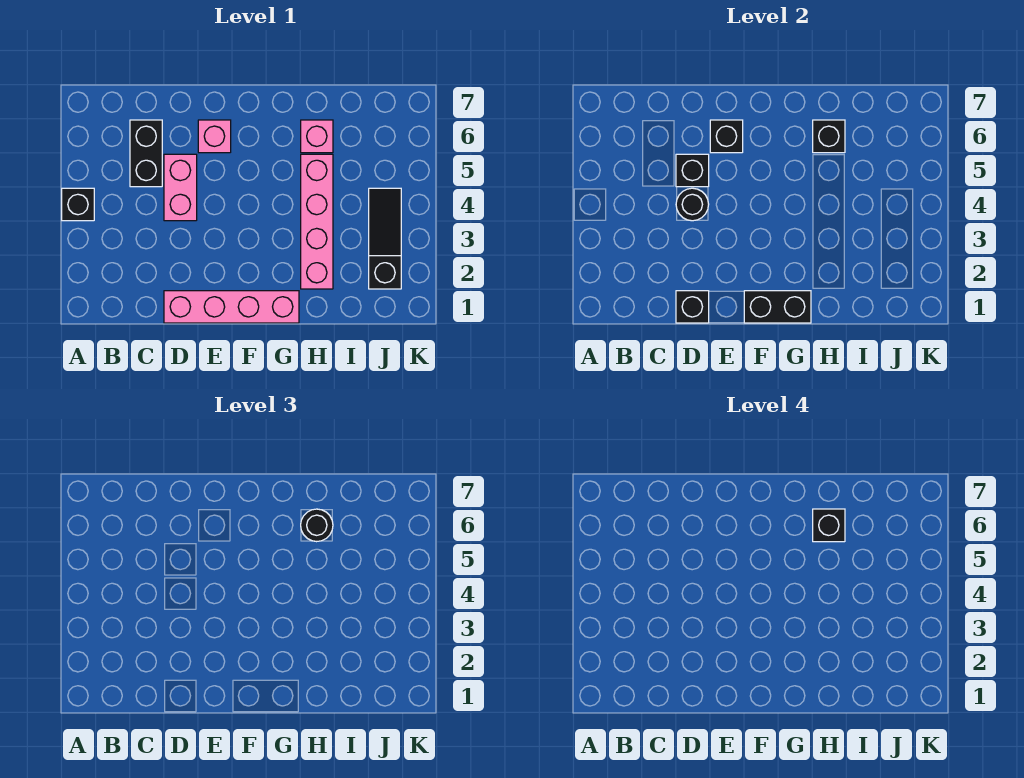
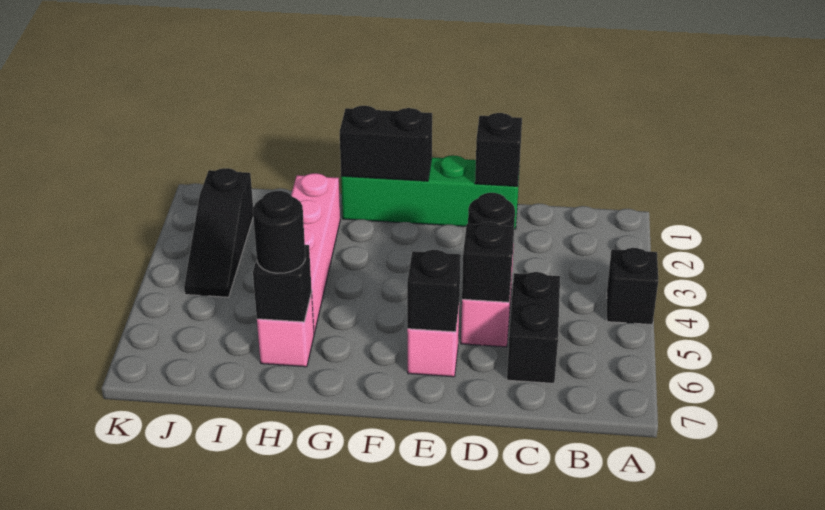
pink 1x4 brick [164,291,299,323] -> green 1x4 brick [341,155,520,229]
black 1x1 brick [813,509,845,542] -> none

